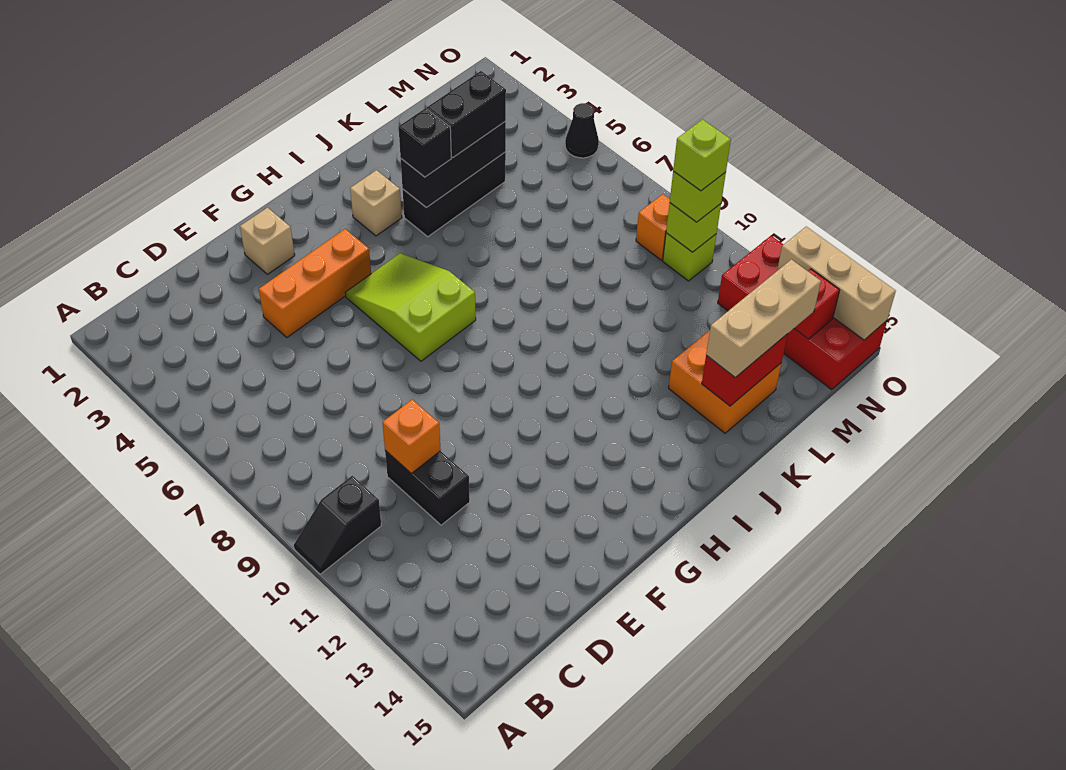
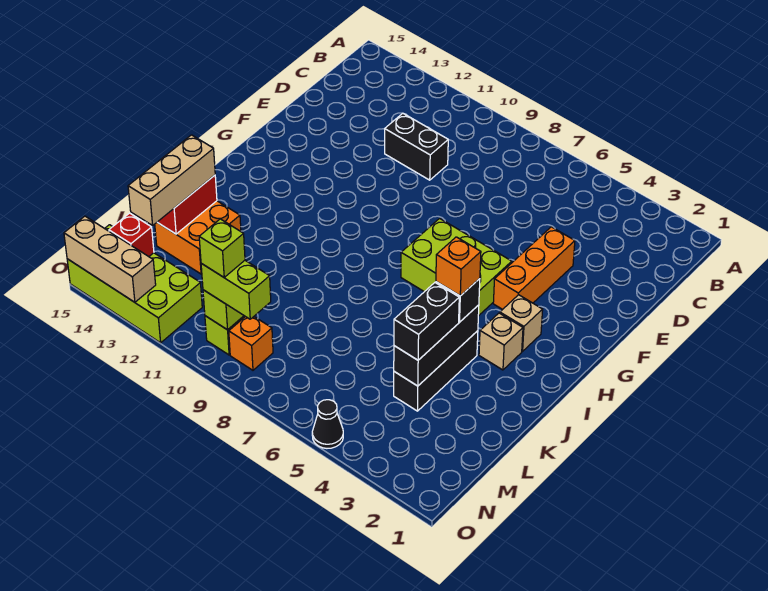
black 1x2 slope [294,476,381,574] -> none
orange 1x1 brick [382,400,441,473] -> orange 1x1 brick moved to [436,237,481,296]
tan 1x1 brick [240,208,295,274] -> tan 1x1 brick moved to [500,295,543,351]
lime 2x3 slope [345,253,476,361] -> lime 2x3 brick [401,218,512,316]
lime 1x1 brick [670,171,726,222] -> lime 1x2 brick [201,261,271,319]
red 2x4 brick [718,236,887,390] -> lime 2x4 brick [67,225,202,343]

